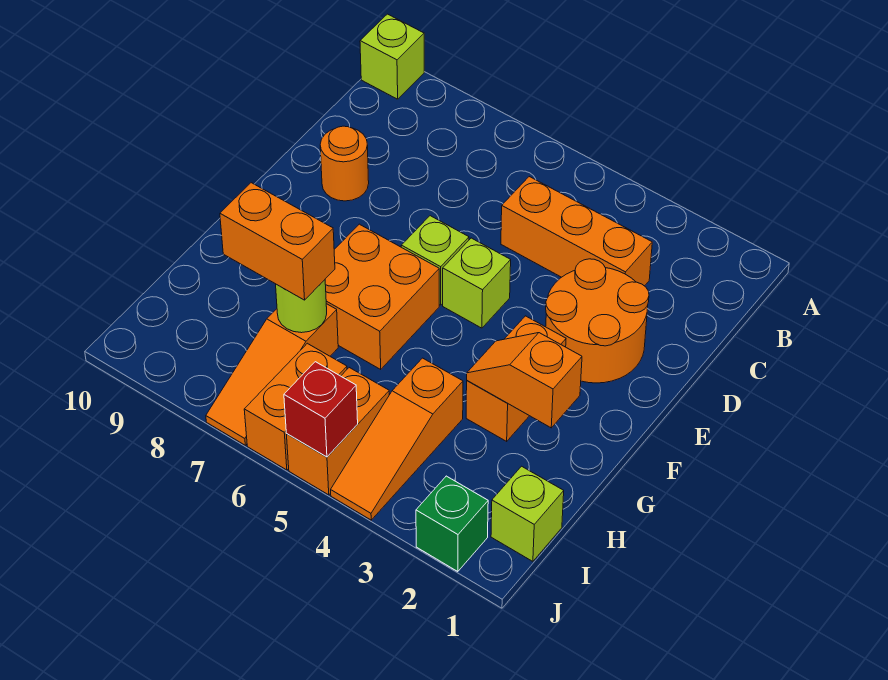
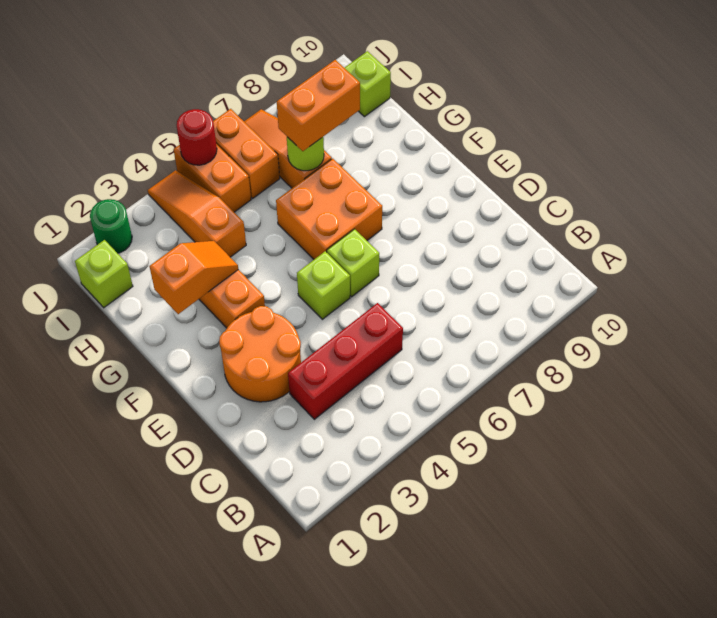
lime 1x1 brick [360,14,424,99] -> lime 1x1 brick moved to [345,51,391,117]
orange 1x3 brick [501,177,652,286] -> red 1x3 brick [288,303,403,419]
orange 1x1 round brick [320,126,369,201] -> none
green 1x1 brick [416,476,488,572] -> green 1x1 round brick [90,199,132,253]
red 1x1 brick [284,362,358,457] -> red 1x1 round brick [177,109,217,165]

